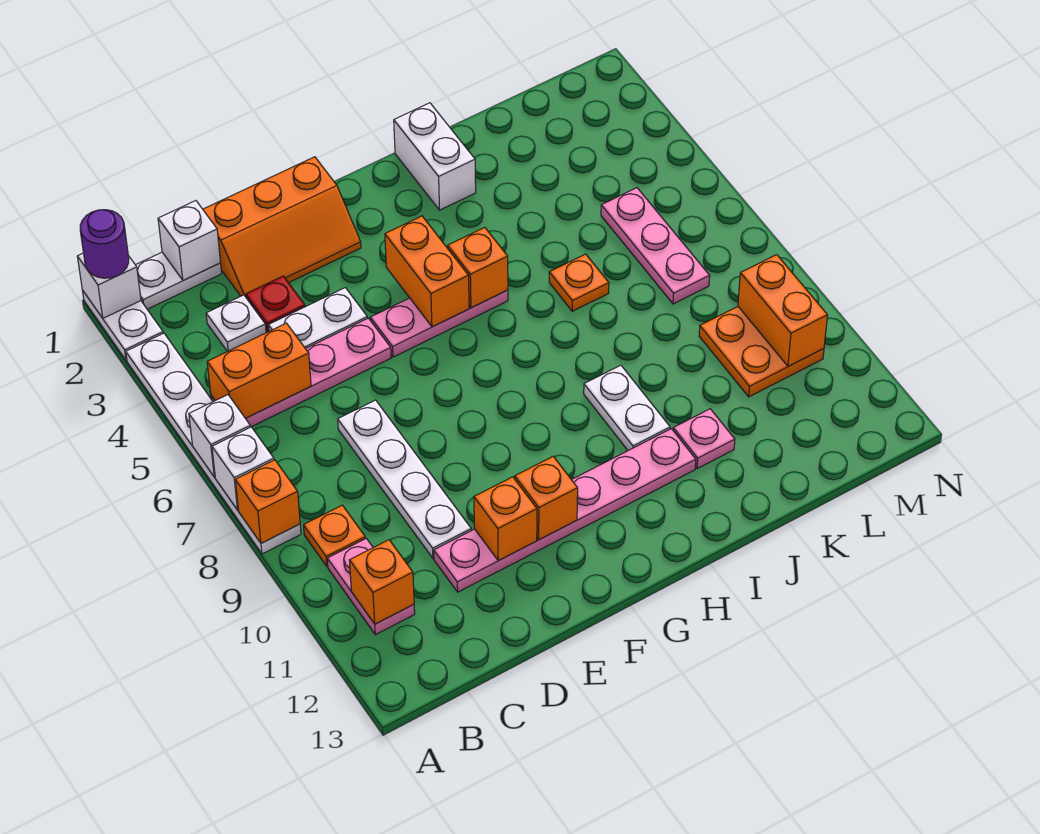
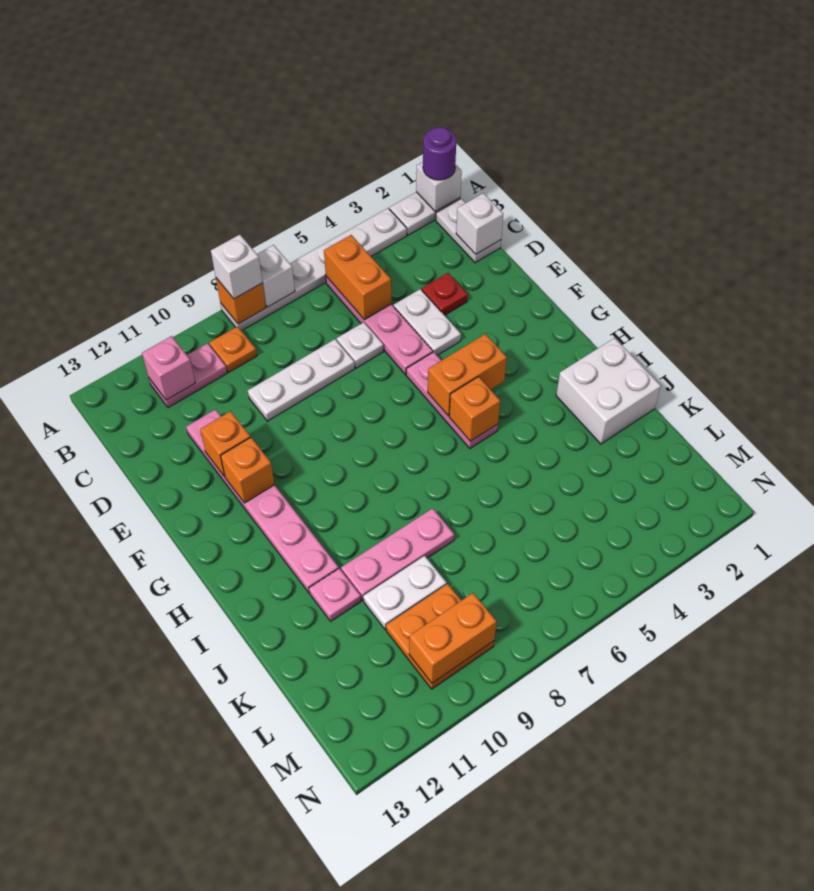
white 1x1 brick [189,395,250,477] -> white 1x1 brick moved to [211,235,262,299]
orange 1x1 brick [349,540,414,624] -> pink 1x1 brick [142,336,195,400]
white 1x1 plate [206,295,266,352] -> white 1x1 plate moved to [337,322,384,368]
orange 2x3 slope [203,157,361,297] -> none
white 1x4 plate [338,400,471,558] -> white 1x3 plate [248,339,355,421]
white 1x2 brick [394,103,476,210] -> white 2x2 brick [556,338,661,444]
white 1x2 plate [584,365,670,450] -> white 1x2 plate moved to [363,556,447,629]
orange 1x1 plate [549,254,609,311] -> none
pink 1x3 plate [601,188,710,304] -> pink 1x3 plate moved to [341,508,454,600]

